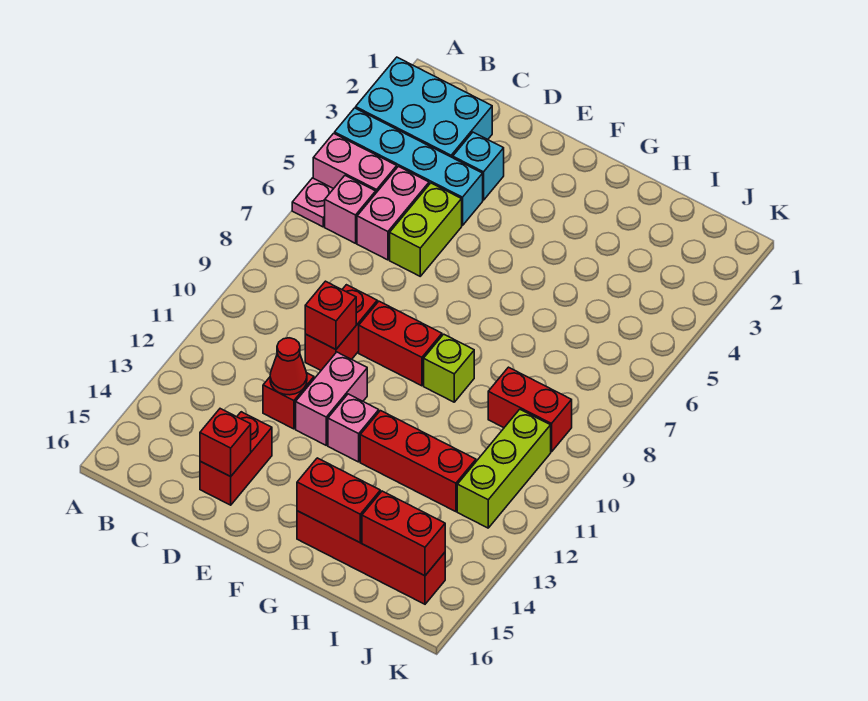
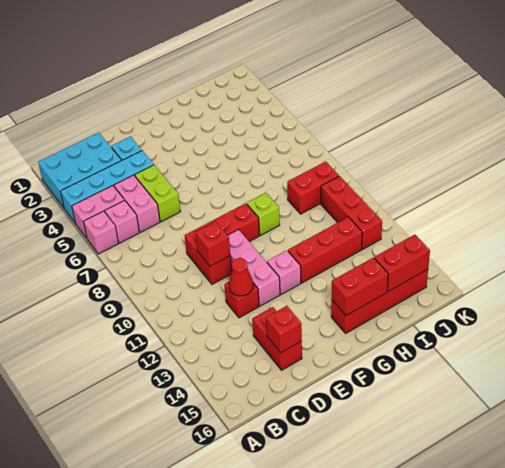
pink 1x1 plate [292,178,333,227] -> pink 1x1 brick [84,211,118,254]
pink 1x2 brick [296,352,367,445] -> pink 1x3 brick [228,230,280,306]
lime 1x3 brick [457,409,551,528] -> red 1x3 brick [321,176,382,249]

